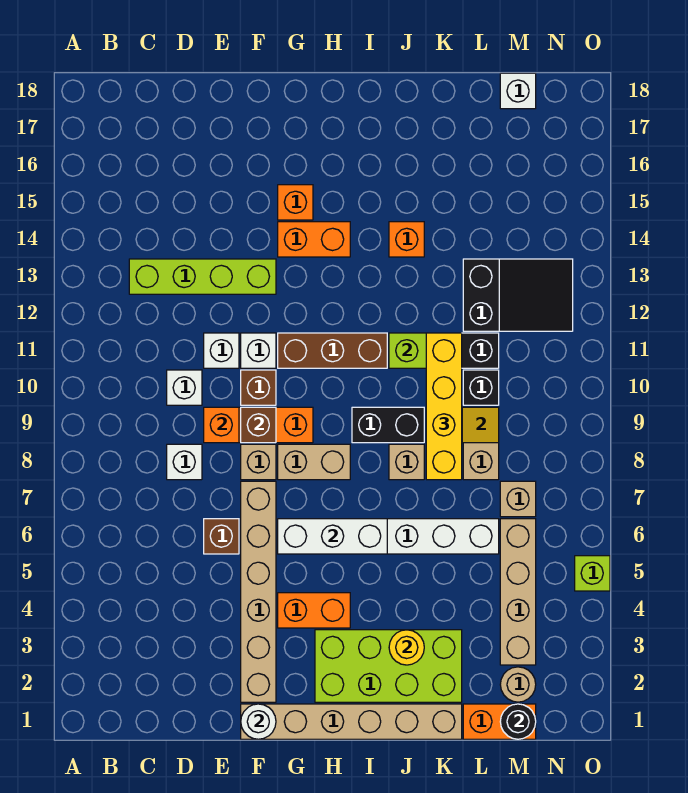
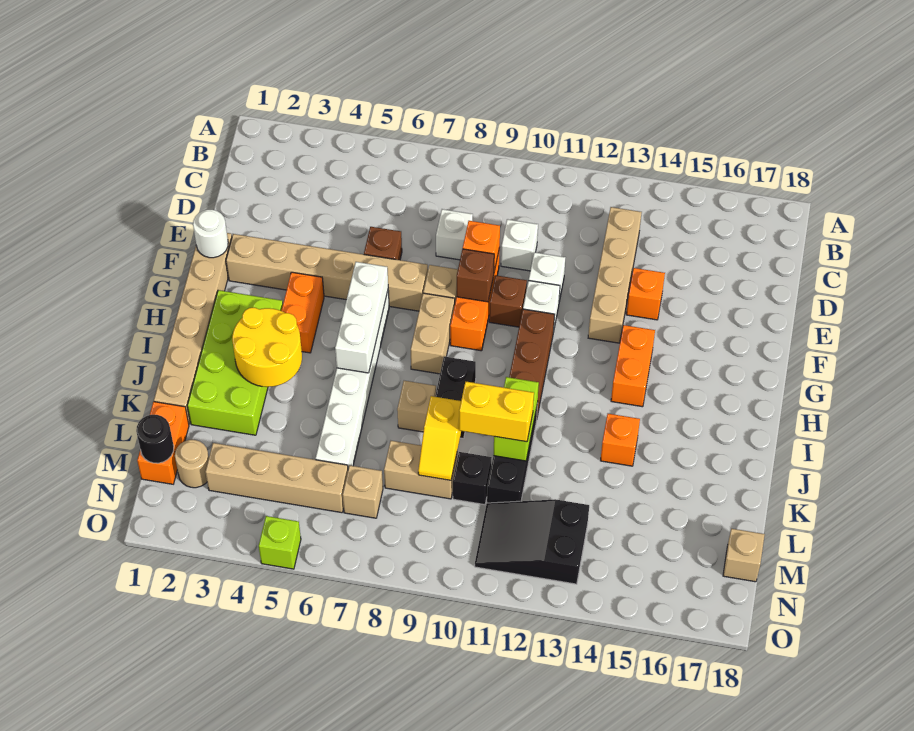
lime 1x4 brick [129,259,276,294] -> tan 1x4 brick [588,207,642,343]
orange 1x1 brick [278,185,313,220] -> orange 1x1 brick moved to [626,268,665,320]
yellow 1x1 round brick [389,630,424,665] -> yellow 2x2 round brick [232,308,302,387]
yellow 1x4 brick [426,333,462,480] -> yellow 1x2 brick [459,382,534,442]
black 2x3 slope [463,259,573,331] -> black 2x3 slope turned to [475,499,589,584]
white 1x1 brick [500,73,536,109] -> tan 1x1 brick [723,529,765,582]

